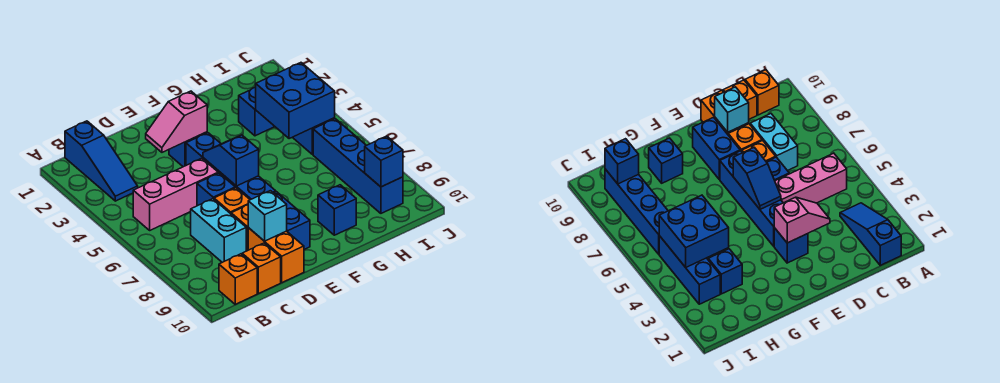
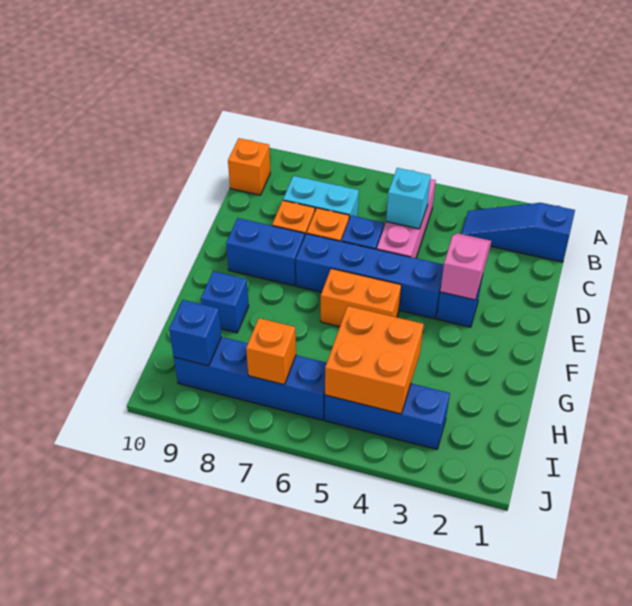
orange 1x1 brick [242,243,281,294] -> orange 1x1 brick moved to [246,318,296,385]
orange 1x2 brick [248,228,304,283] -> orange 1x2 brick moved to [321,269,401,327]
cyan 1x1 brick [248,191,287,241] -> cyan 1x1 brick moved to [386,168,431,229]
blue 1x2 slope [203,135,259,186] -> none
blue 1x1 brick [239,87,275,136] -> none
blue 2x2 brick [256,63,335,139] -> orange 2x2 brick [325,306,424,414]

